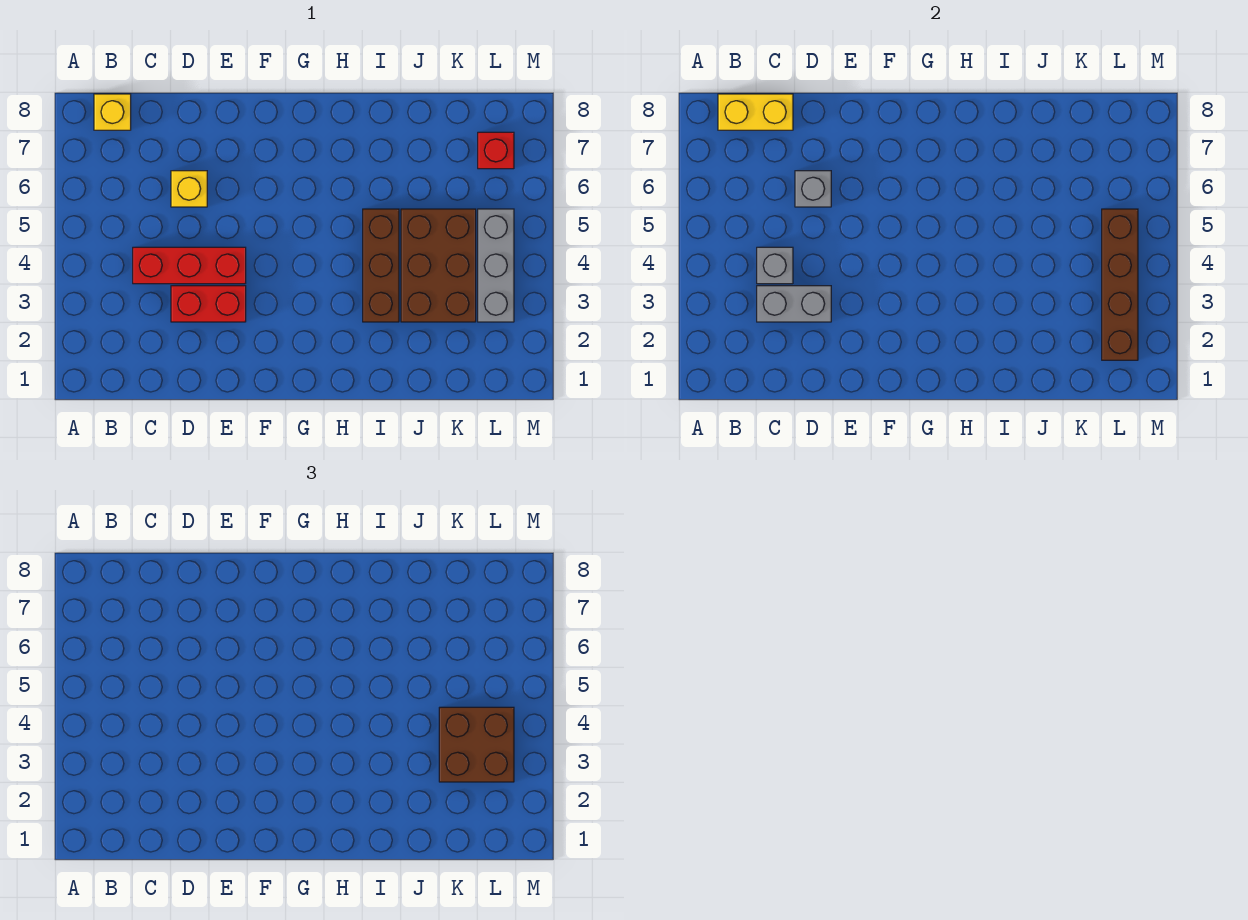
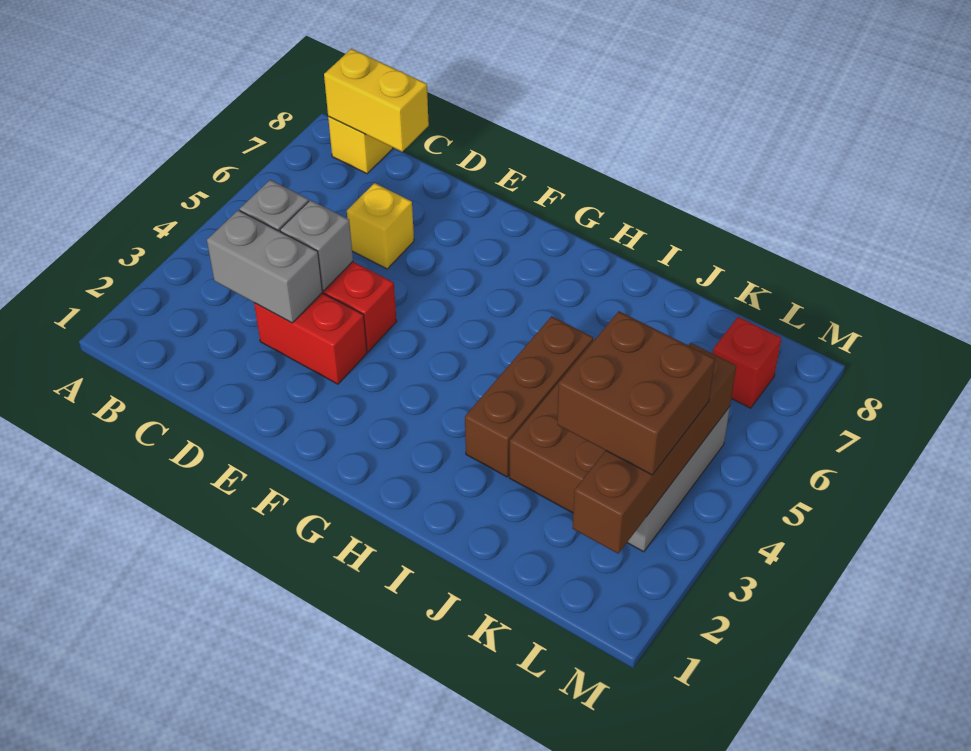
grey 1x1 brick [795,171,831,207] -> grey 1x1 brick moved to [280,200,353,291]

